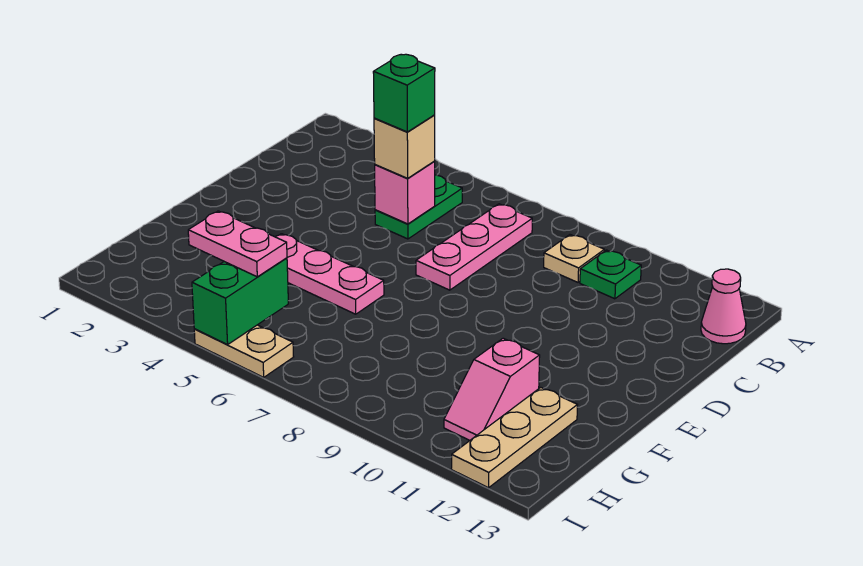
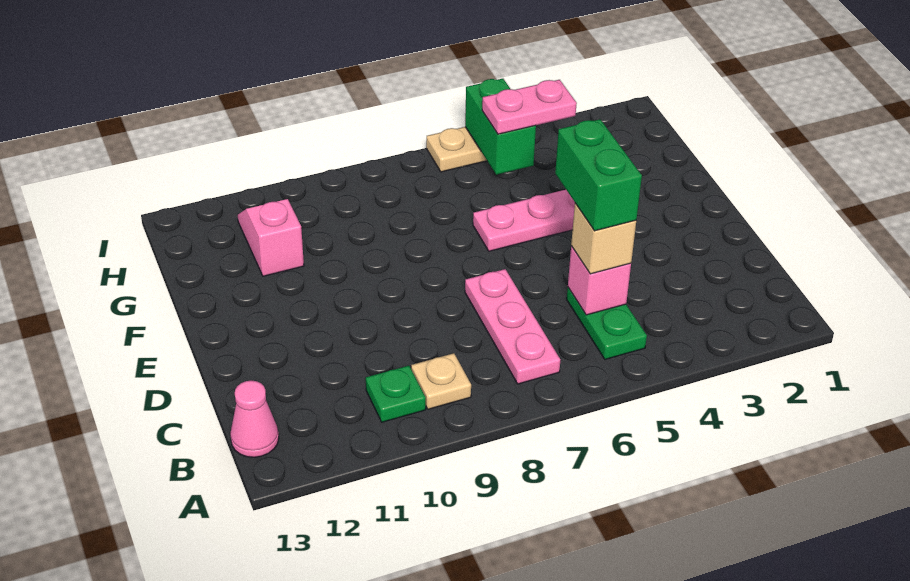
green 1x1 brick [373,54,435,132] -> green 1x2 brick [555,119,642,231]
tan 1x3 plate [451,387,577,488] -> none

